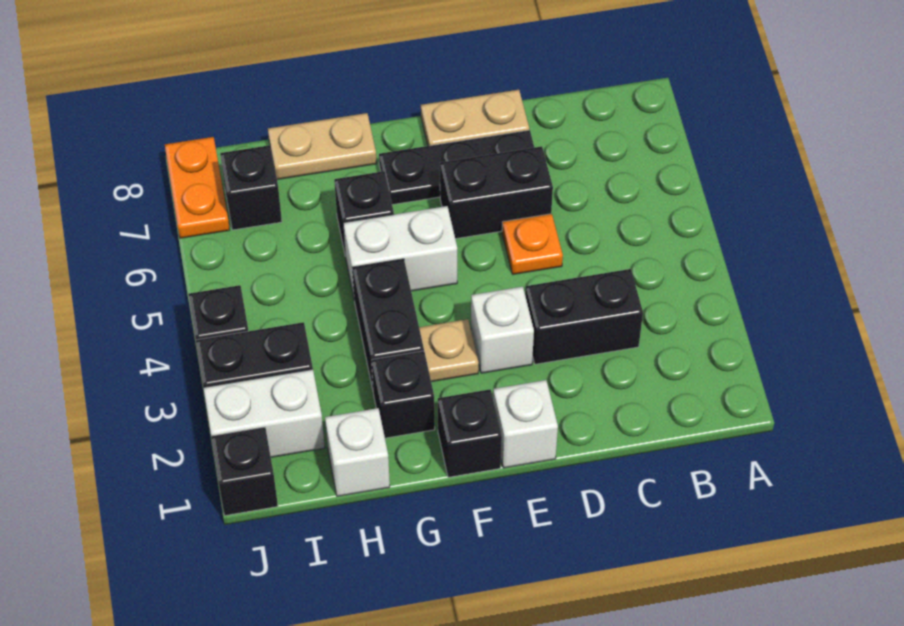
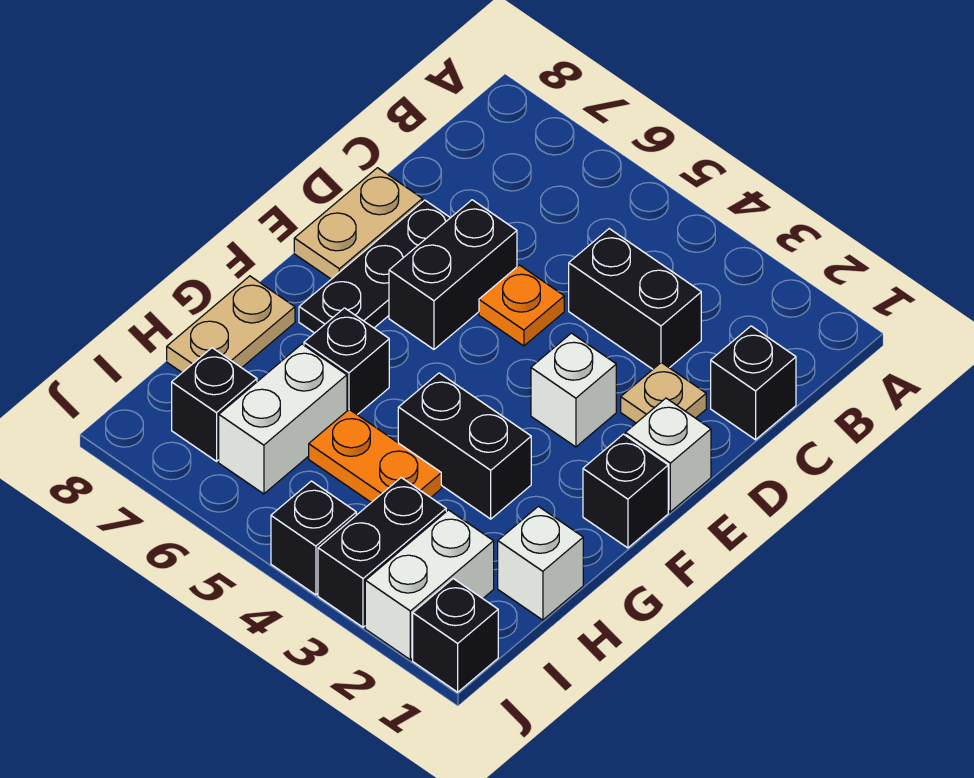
black 1x2 brick [525,269,643,364] -> black 1x2 brick turned to [569,229,701,369]
tan 1x1 plate [419,319,479,382] -> tan 1x1 plate moved to [621,363,706,423]
white 1x2 brick [343,206,457,297] -> white 1x2 brick moved to [219,344,347,494]
black 1x1 brick [372,351,435,438] -> black 1x1 brick moved to [711,326,796,440]
orange 1x2 plate [165,137,230,238] -> orange 1x2 plate moved to [309,410,441,503]

